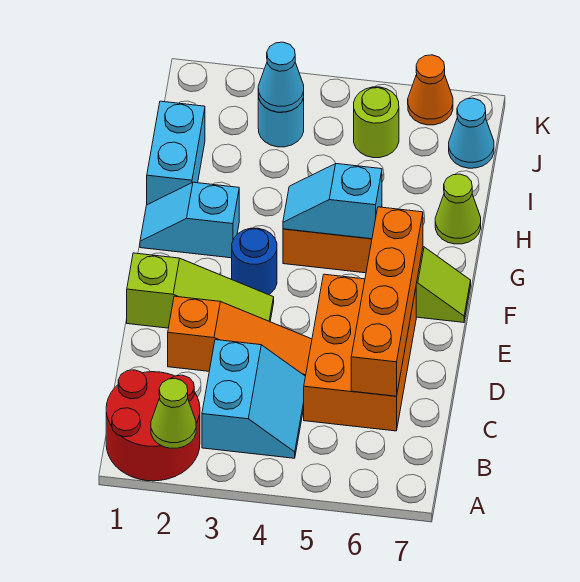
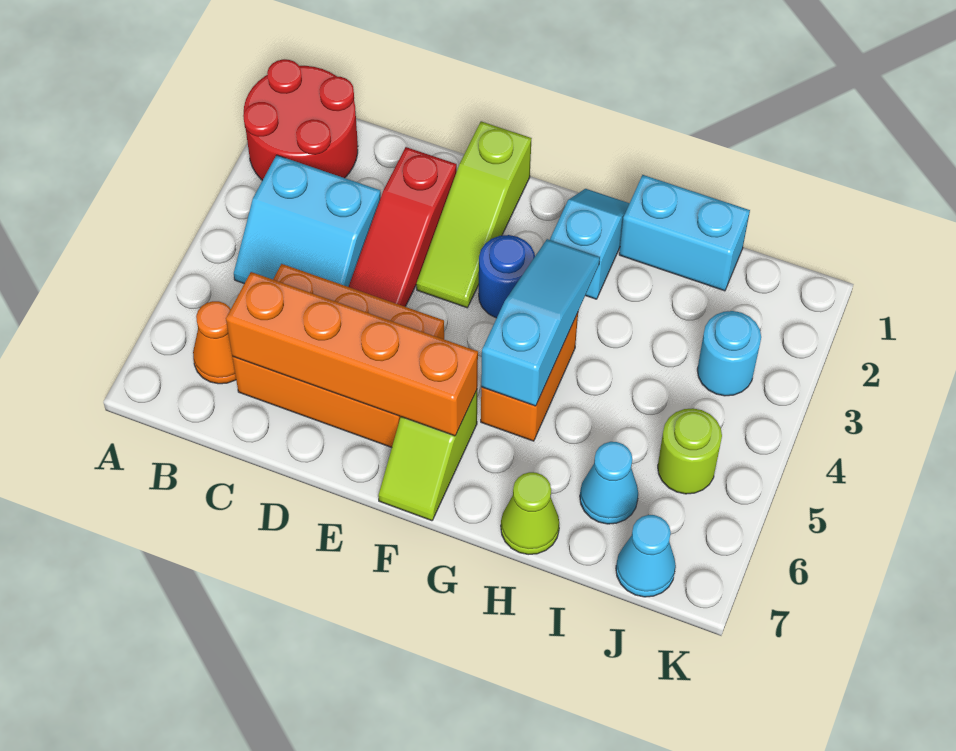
lime 1x1 cone [151,378,196,448] -> none
orange 1x3 slope [168,296,312,376] -> red 1x3 slope [349,147,457,307]
cyan 1x2 slope [283,164,382,239] -> cyan 1x3 slope [481,239,600,406]
cyan 1x1 cone [258,42,304,112] -> cyan 1x1 cone moved to [580,442,638,524]
orange 1x1 cone [408,55,453,125] -> orange 1x1 cone moved to [193,301,236,384]

